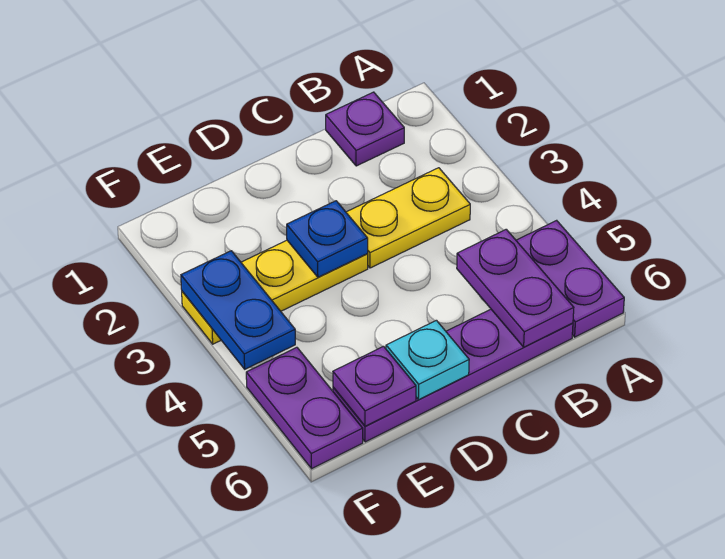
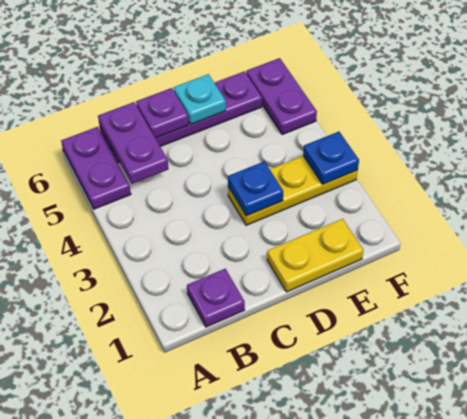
yellow 1x2 plate [346,168,470,268] -> yellow 1x2 plate moved to [267,219,364,292]
purple 1x1 plate [333,346,416,426] -> purple 1x1 plate moved to [136,88,189,138]
blue 1x2 plate [181,251,295,369] -> blue 1x1 plate [303,132,359,184]

